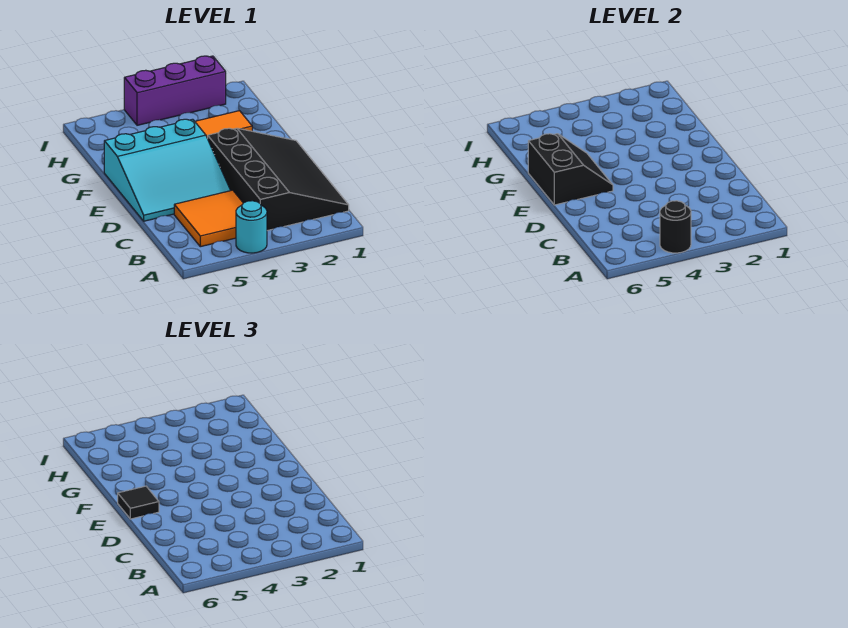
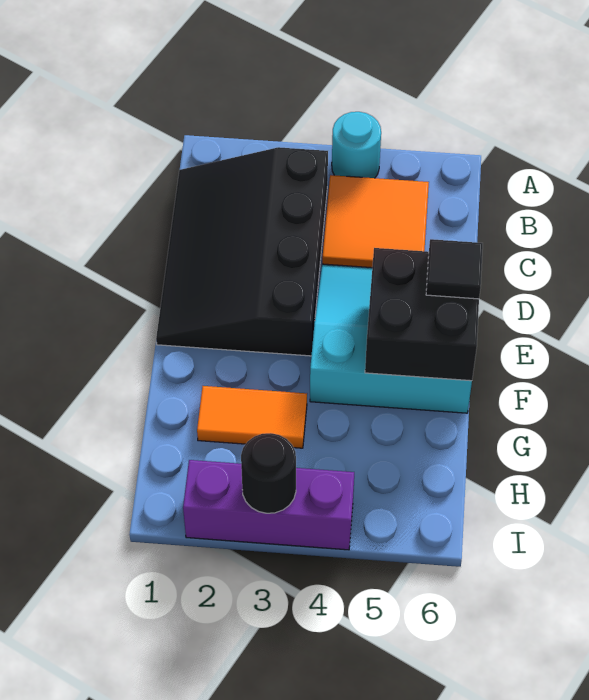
black 1x1 round brick [660,201,691,253] -> black 1x1 round brick moved to [241,433,296,513]
black 2x2 slope [528,134,613,205] -> black 2x2 brick [365,248,479,381]

